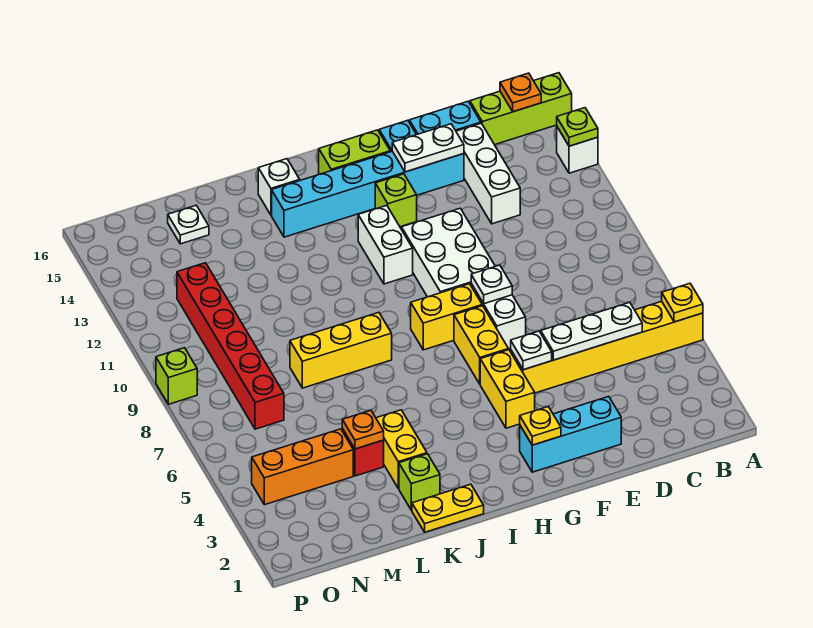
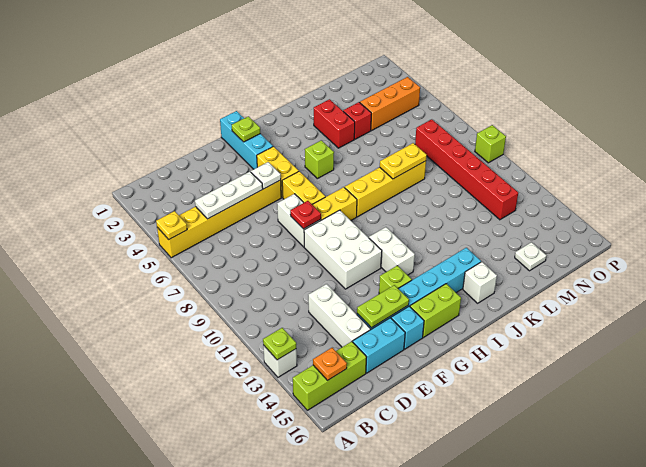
cyan 1x3 brick [520,397,621,472] -> cyan 1x3 brick turned to [220,111,273,169]
white 1x2 plate [392,124,464,172] -> lime 1x2 plate [357,285,409,328]
white 1x1 plate [471,265,512,304] -> red 1x1 plate [290,201,321,229]
yellow 1x1 plate [520,407,561,445] -> lime 1x1 plate [232,116,260,142]
yellow 1x2 plate [412,484,484,532] -> yellow 1x2 plate moved to [380,143,427,179]
yellow 1x3 brick [290,312,392,388] -> yellow 1x4 brick [345,161,426,217]
lime 1x1 brick [399,454,440,510] -> lime 1x1 brick moved to [305,140,334,179]
yellow 1x2 brick [376,410,427,488] -> red 1x2 brick [314,99,355,148]
orange 1x1 plate [342,410,384,449] -> none

